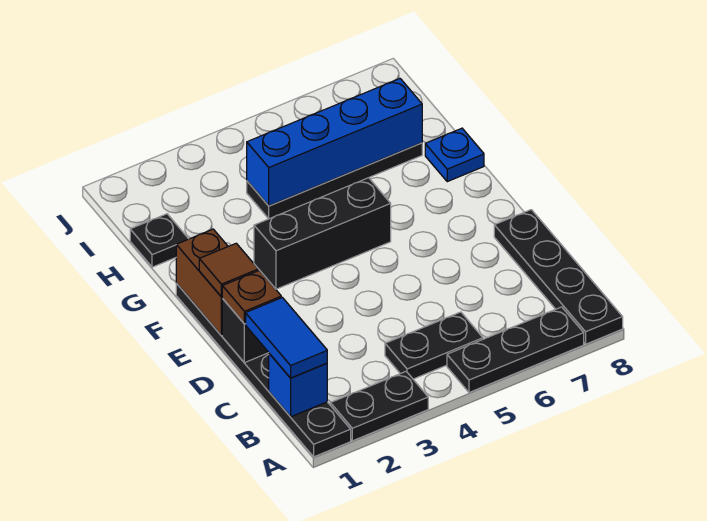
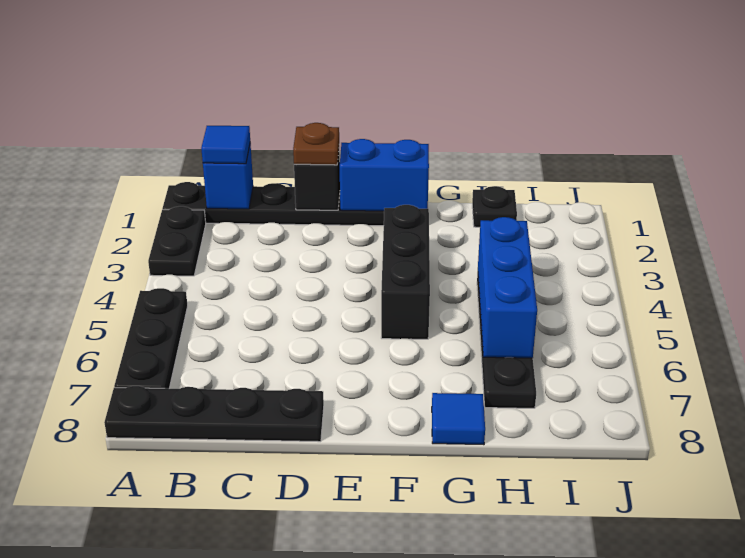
blue 1x2 tile [246,298,327,378] -> blue 1x1 tile [201,126,250,164]
black 1x2 plate [385,312,483,379] -> none
brown 1x2 brick [176,229,228,335] -> blue 1x2 brick [340,139,429,211]
brown 1x1 tile [199,243,258,297] -> none
blue 1x1 plate [425,128,484,182] -> blue 1x1 tile [432,393,485,445]
blue 1x4 brick [247,79,422,206] -> blue 1x3 brick [478,217,537,358]

